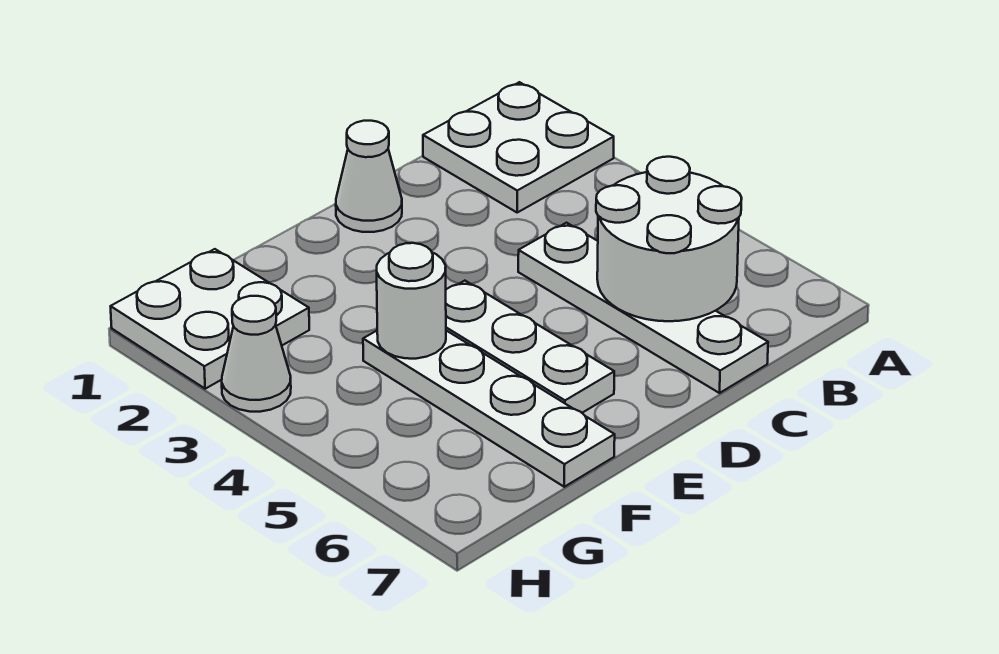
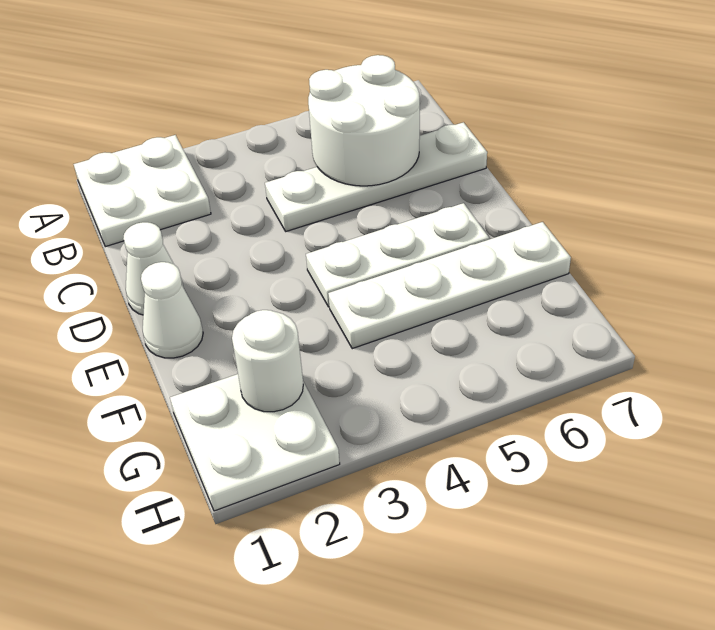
white 1x1 round brick [377,243,446,359] -> white 1x1 round brick moved to [232,310,303,412]
white 1x1 cone [222,296,291,412] -> white 1x1 cone moved to [141,262,203,358]

